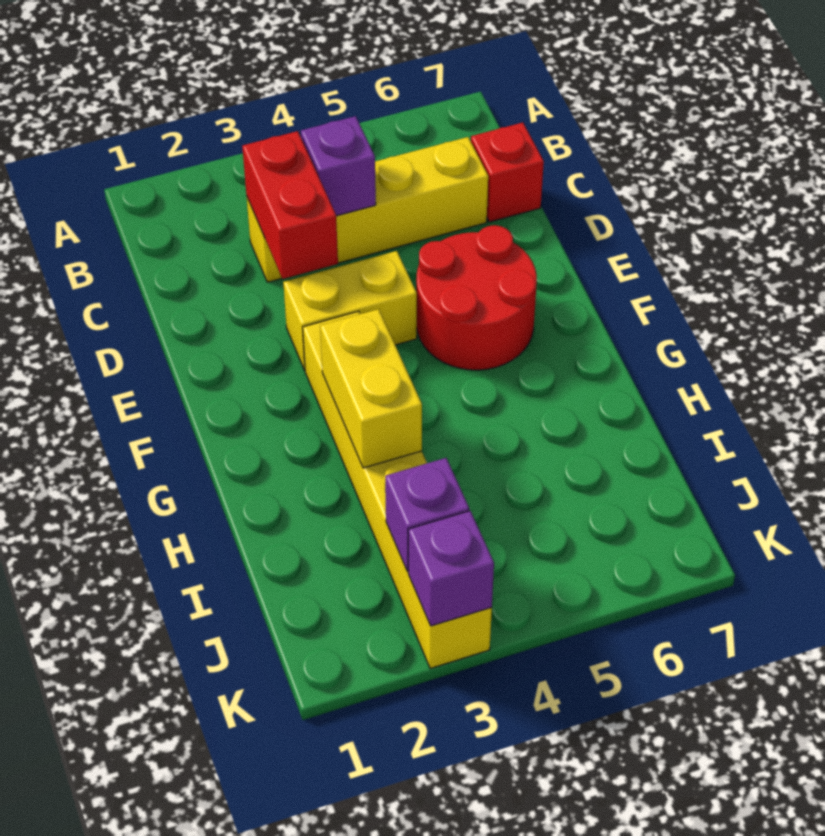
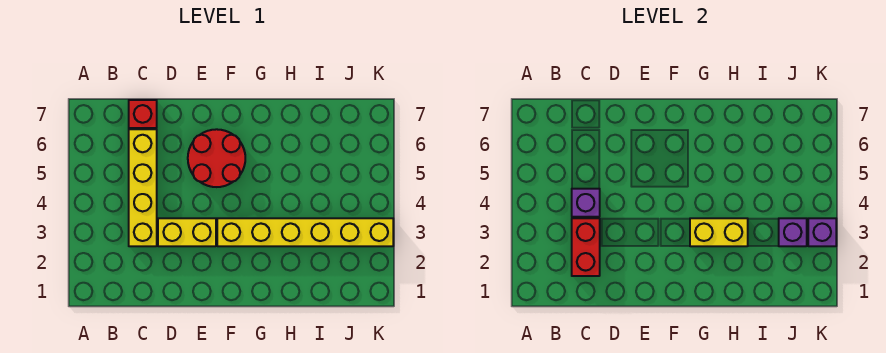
red 1x2 brick [242,131,338,279] -> red 1x2 brick turned to [572,218,600,276]
yellow 1x2 brick [283,251,417,370] -> yellow 1x2 brick turned to [158,218,216,246]

